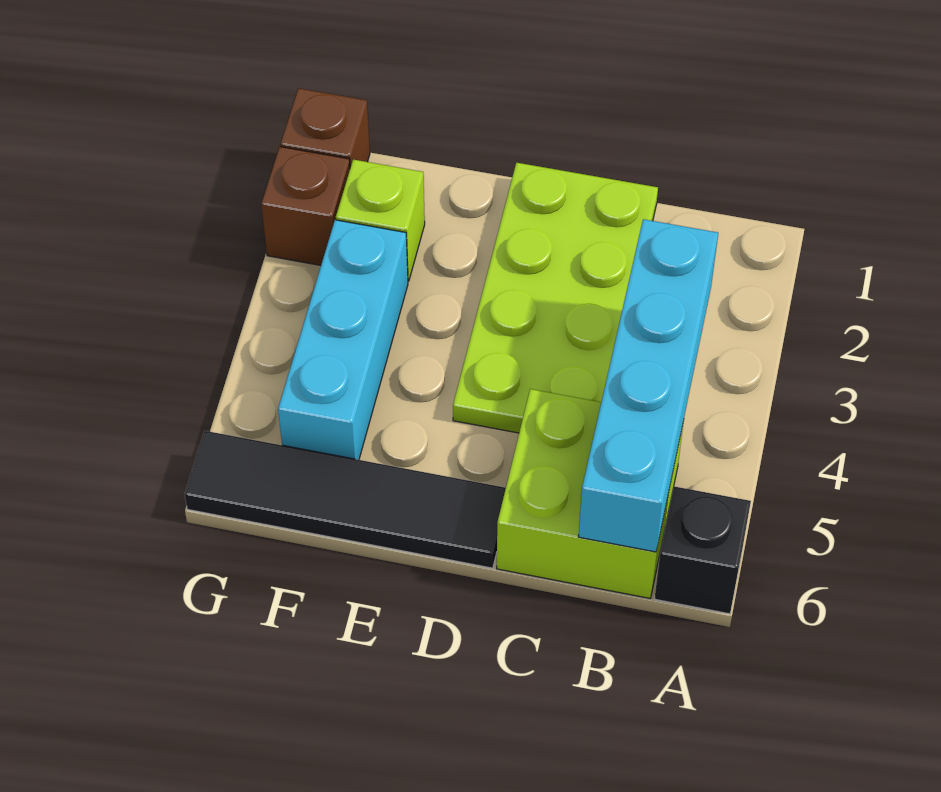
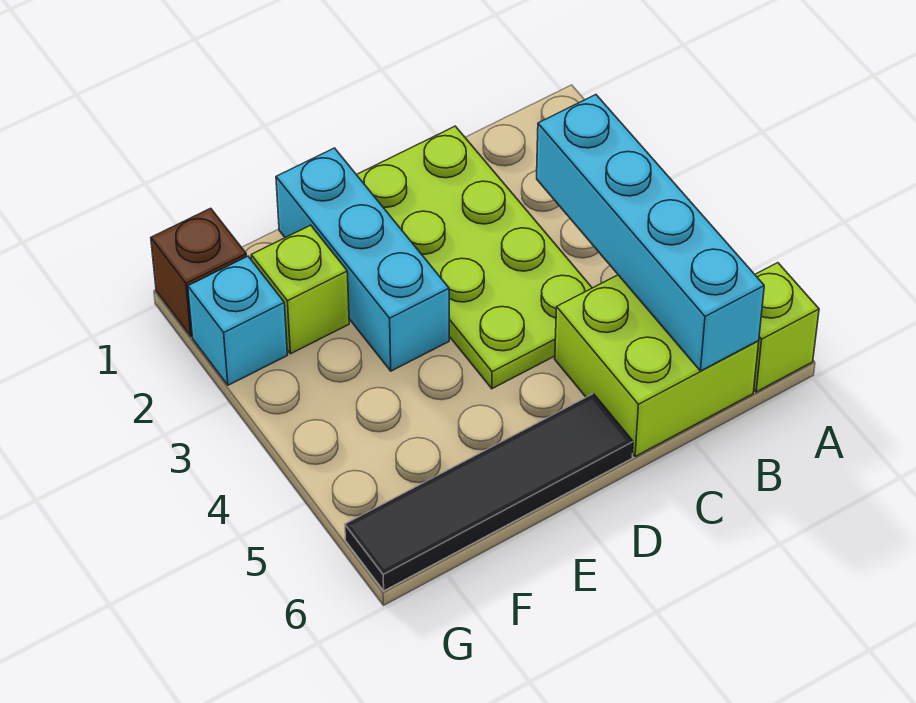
black 1x1 brick [654,486,751,614] -> lime 1x1 brick [754,263,819,392]
cyan 1x3 brick [278,220,408,460] -> cyan 1x3 brick moved to [276,148,449,371]
brown 1x1 brick [261,147,350,265] -> cyan 1x1 brick [188,256,287,385]

